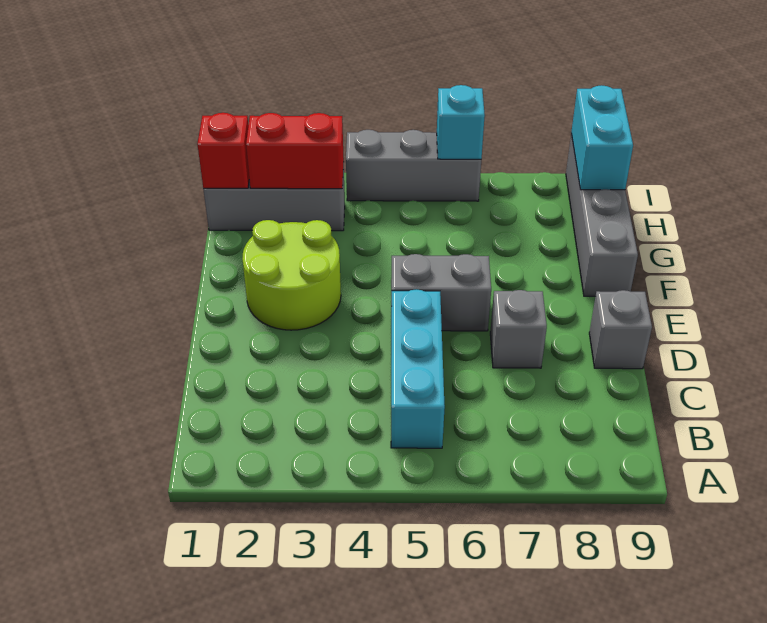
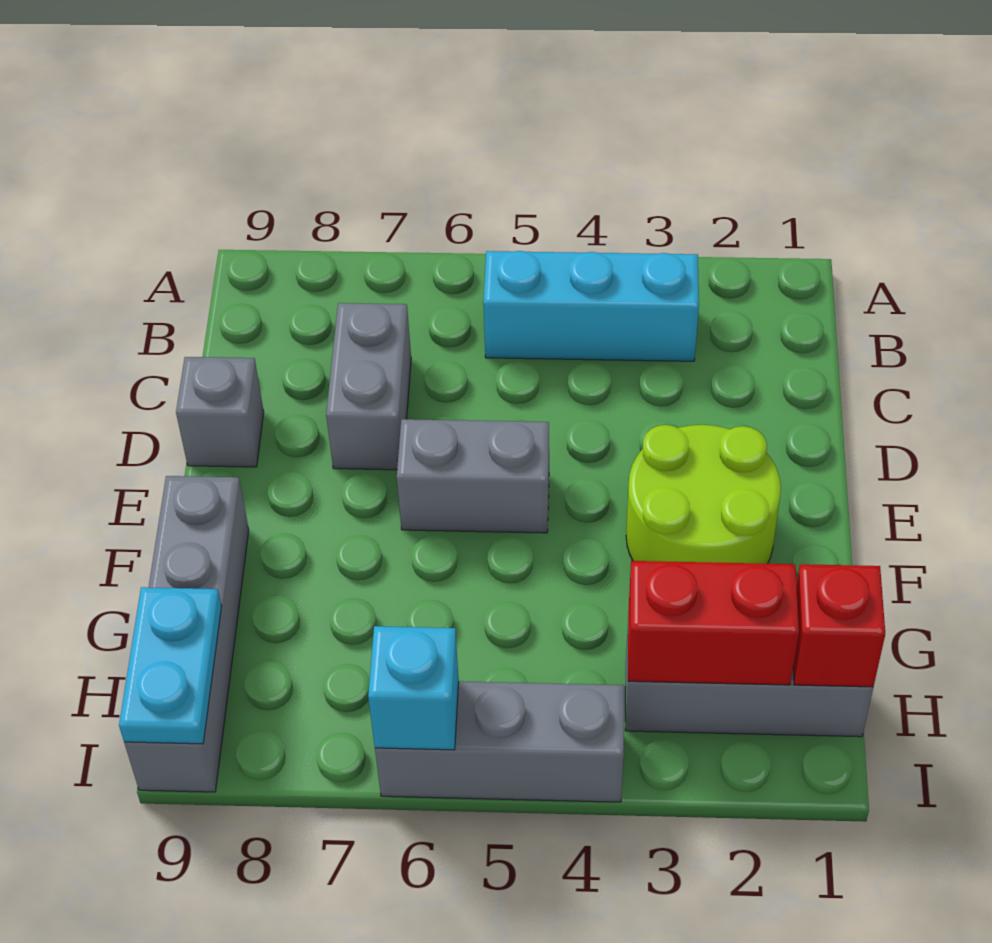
cyan 1x3 brick [391,289,445,448] -> cyan 1x3 brick turned to [483,251,699,361]
grey 1x1 brick [490,290,547,368] -> grey 1x2 brick [326,303,411,470]
cyan 1x2 brick [571,85,633,190] -> cyan 1x2 plate [119,587,222,744]

